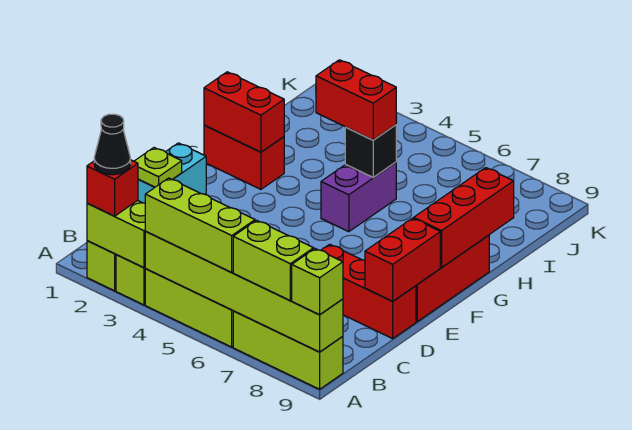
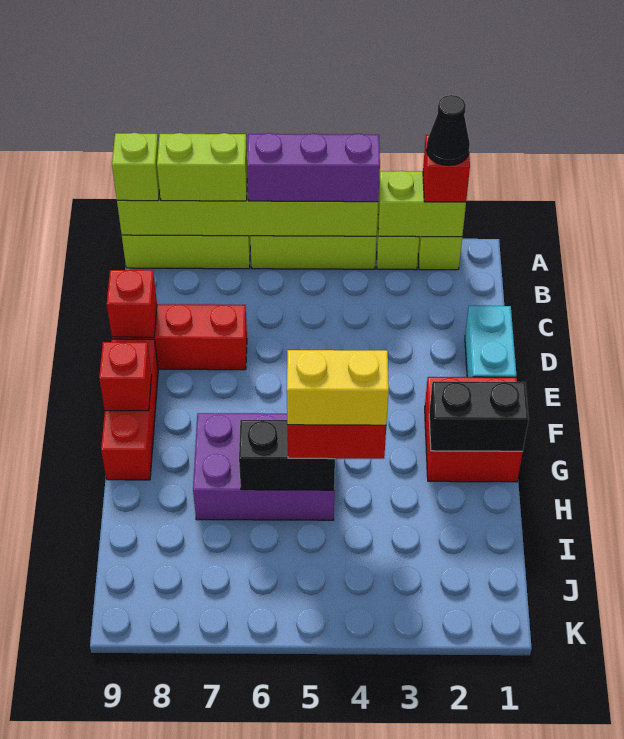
lime 1x3 brick [145,178,255,272] -> purple 1x3 brick [247,133,380,202]
lime 1x1 plate [134,148,182,187] -> none
red 1x2 brick [365,218,440,301] -> red 1x1 brick [107,270,157,337]
red 1x3 brick [414,168,514,267] -> red 1x1 brick [99,342,152,411]
red 1x2 brick [204,125,284,189] -> red 2x2 brick [425,377,523,482]
red 1x2 brick [204,72,284,152] -> black 1x2 brick [429,382,529,452]
purple 1x2 brick [321,162,396,232] -> purple 2x3 brick [193,413,334,520]
none -> yellow 1x2 brick [287,350,389,425]
black 1x1 brick [345,125,396,177] -> black 1x2 brick [239,420,335,490]

